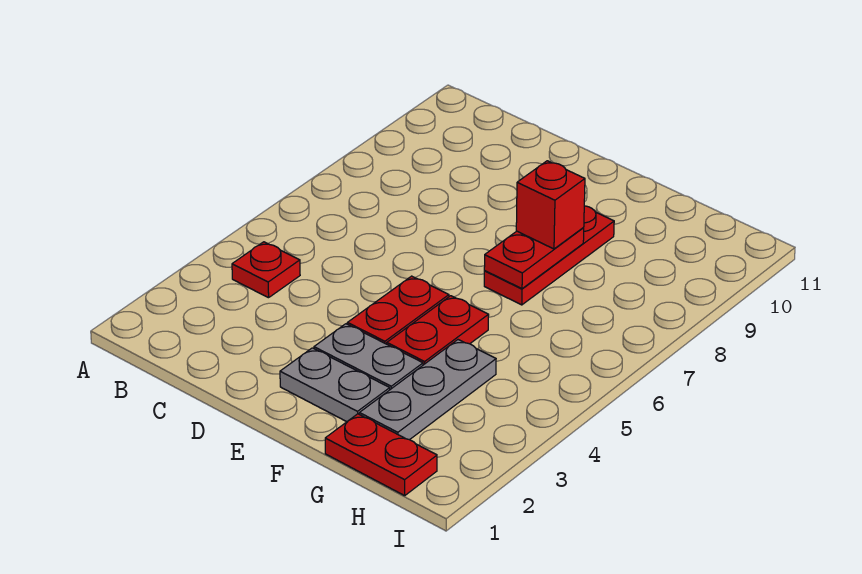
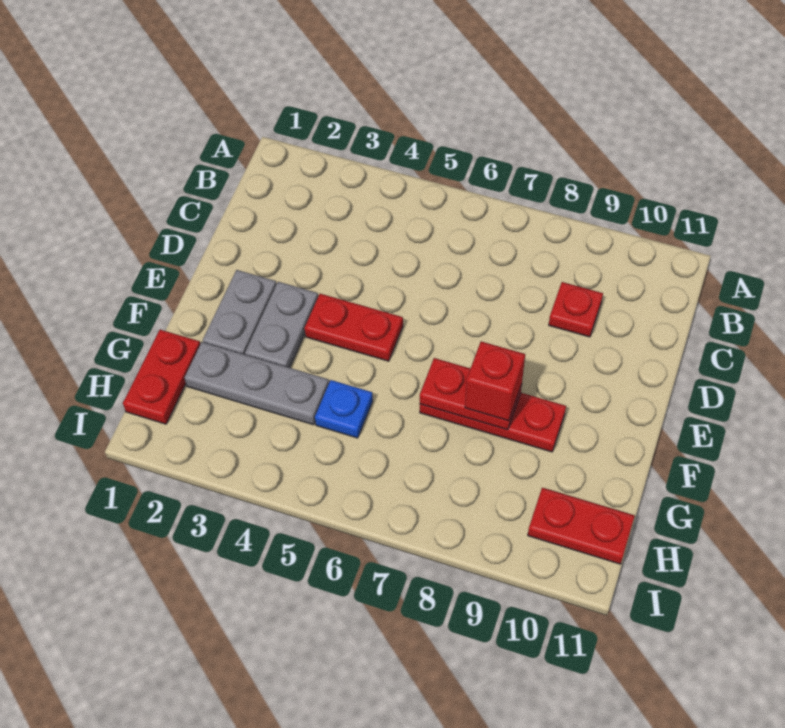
red 1x1 plate [232,242,300,298] -> red 1x1 plate moved to [549,282,603,337]
red 1x2 plate [387,296,489,365] -> red 1x2 plate moved to [528,488,635,564]
none -> blue 1x1 plate [315,380,373,438]

